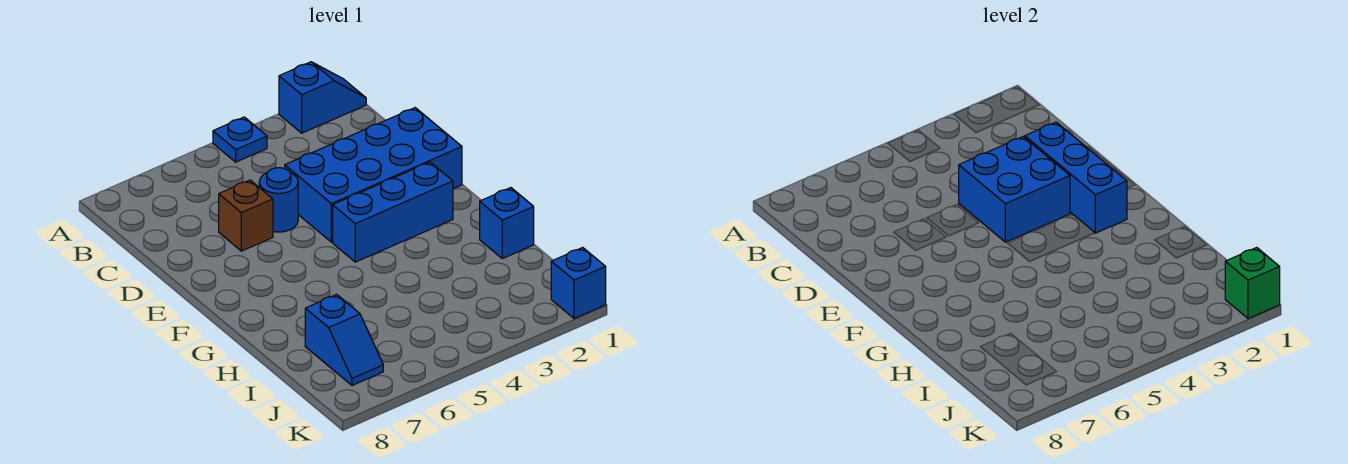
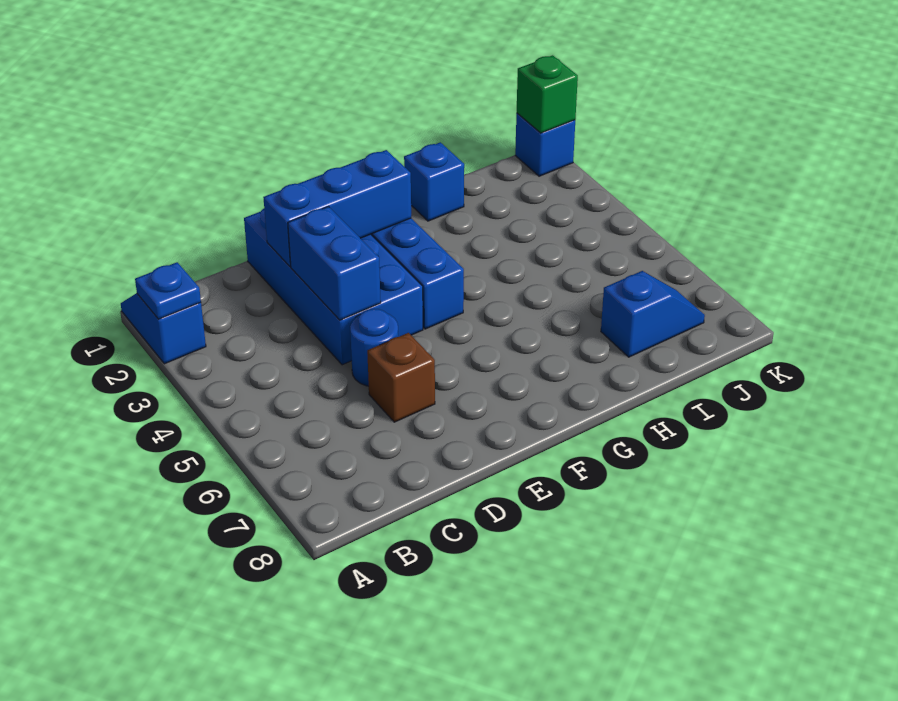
blue 1x1 plate [213,117,267,162] -> blue 1x1 plate moved to [135,262,201,319]
blue 2x2 brick [959,137,1070,242] -> blue 1x2 brick [288,207,381,320]

